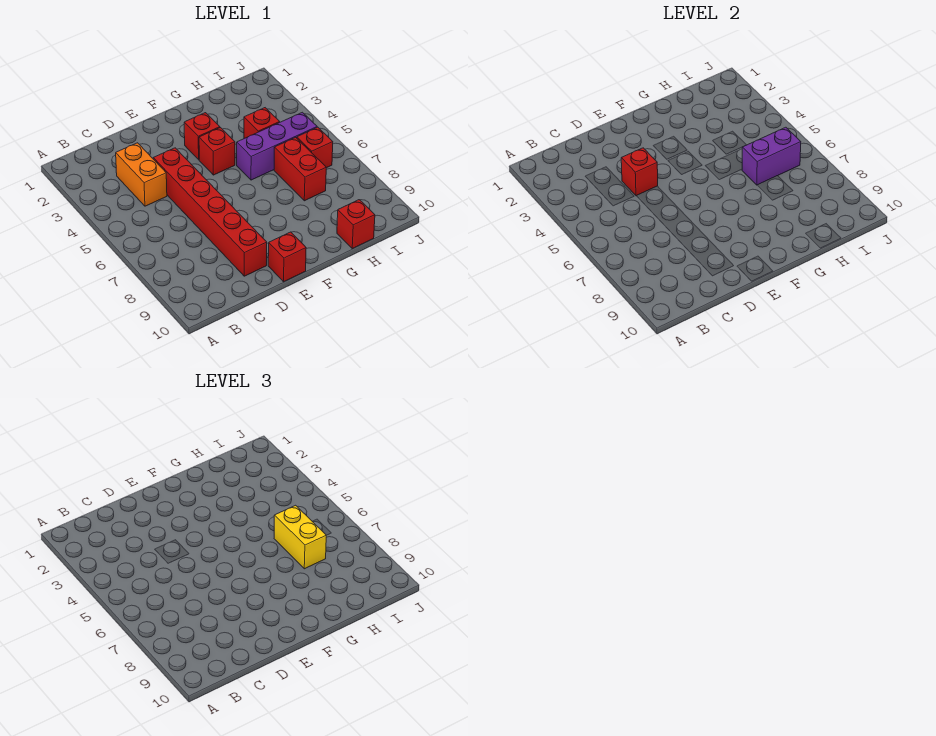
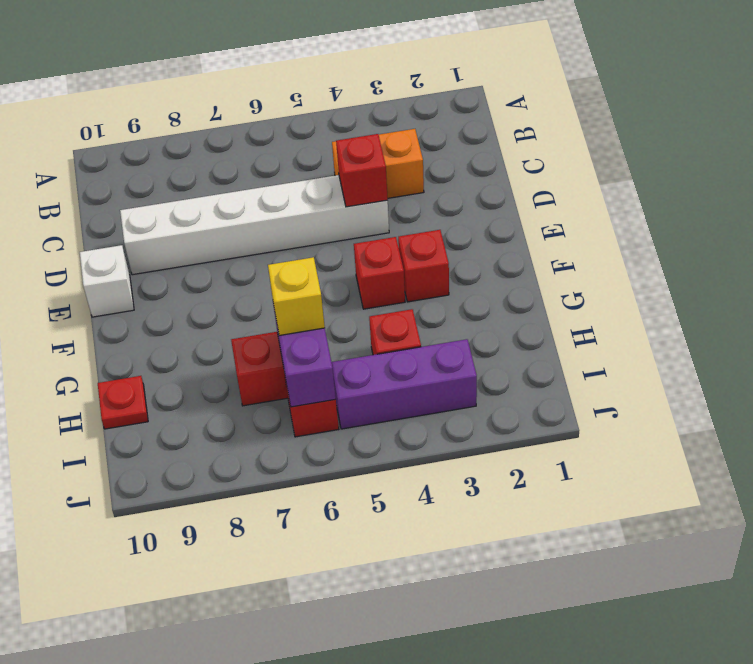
red 1x6 brick [153,148,267,276] -> white 1x6 brick [120,175,389,275]
red 1x1 brick [268,232,306,282] -> white 1x1 brick [80,245,134,317]
purple 1x3 brick [237,112,317,180] -> purple 1x3 brick turned to [332,339,477,429]
yellow 1x2 brick [274,505,326,569] -> yellow 1x1 brick [268,257,325,336]
red 1x1 brick [337,200,375,249] -> red 1x1 plate [98,376,148,429]

